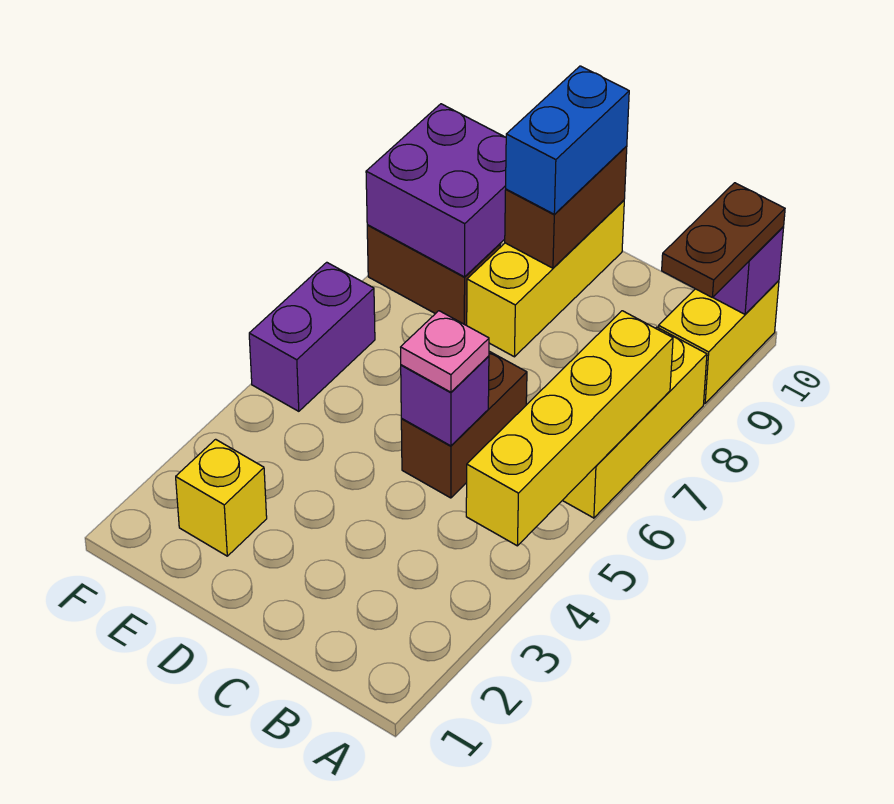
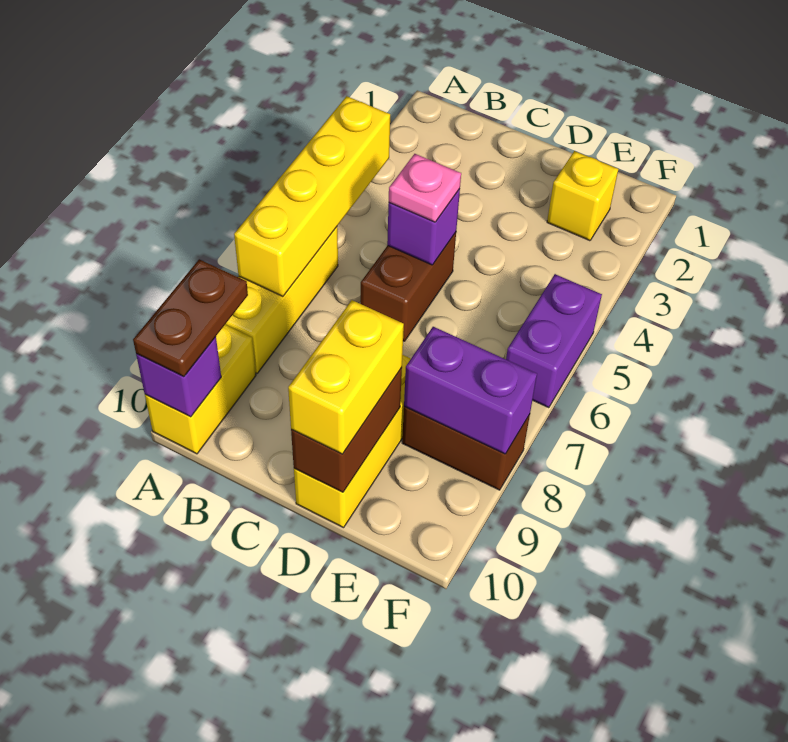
blue 1x2 brick [506,66,629,214] -> yellow 1x2 brick [288,300,404,454]
purple 2x2 brick [366,104,506,277] -> purple 1x2 brick [404,327,537,454]

